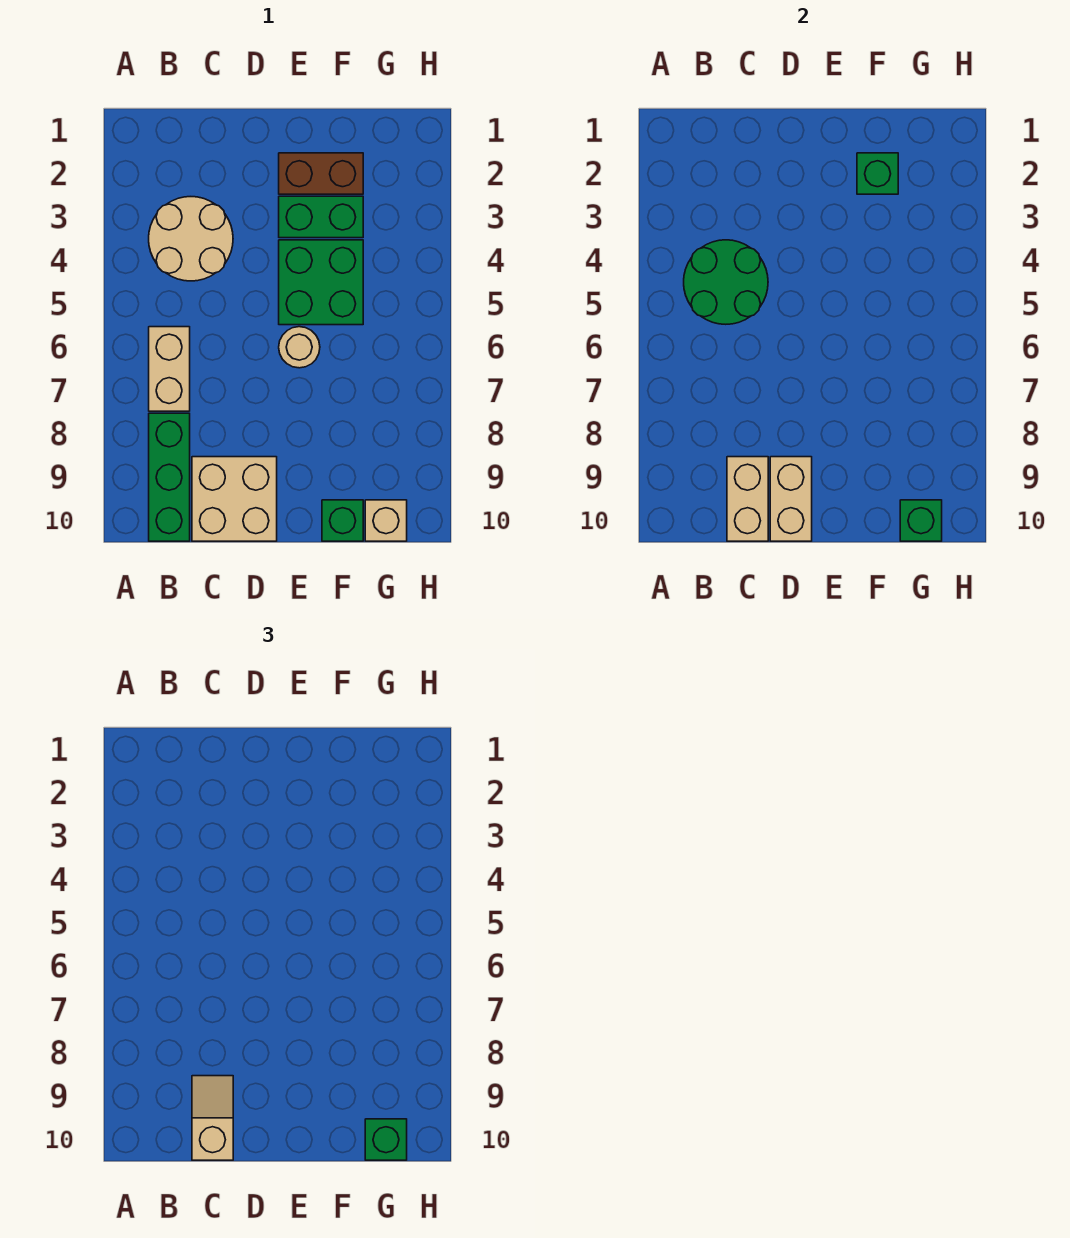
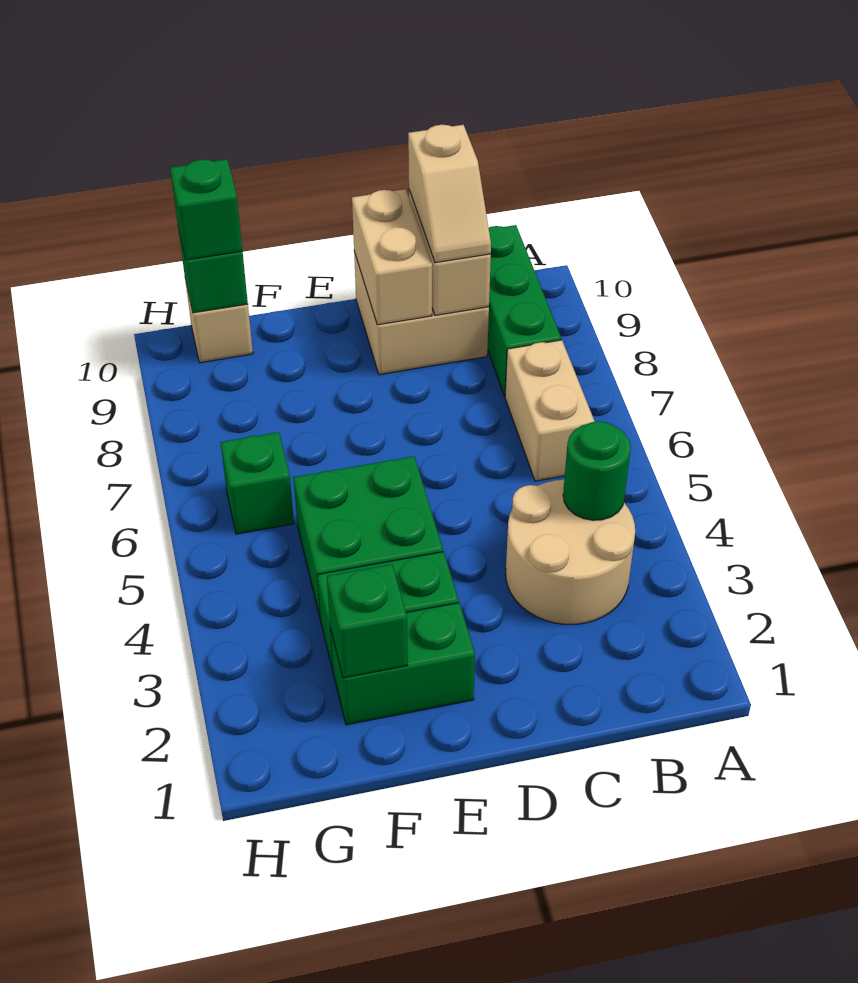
green 2x2 round brick [684,240,768,324] -> green 1x1 round brick [563,421,631,520]
brown 1x2 brick [279,153,363,194] -> green 1x2 brick [330,603,475,725]
tan 1x1 round brick [279,327,320,368] -> none
green 1x1 brick [322,500,363,541] -> green 1x1 brick moved to [220,432,294,534]

